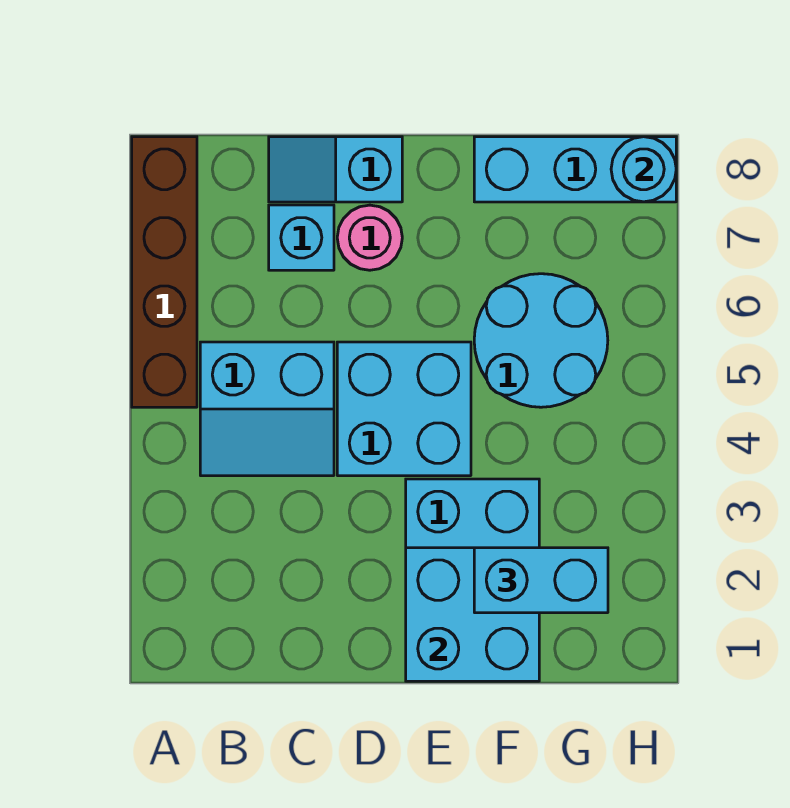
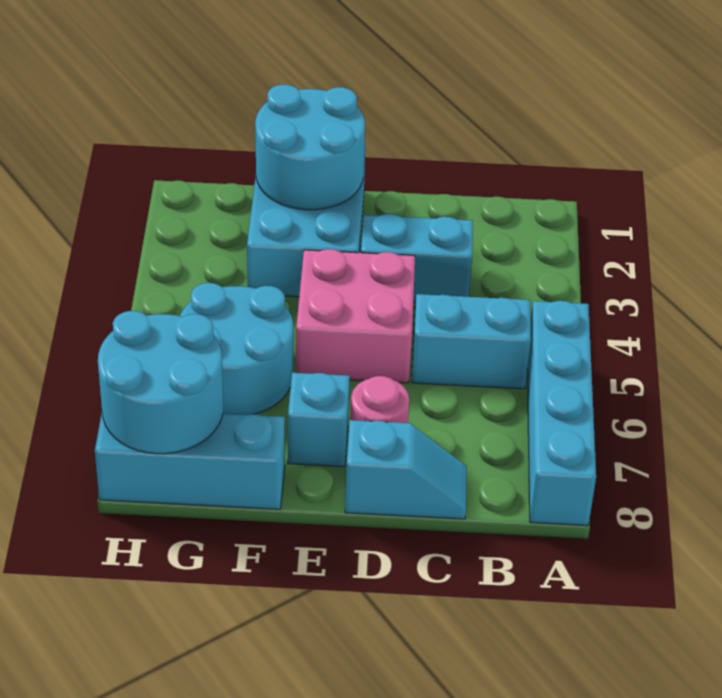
brown 1x4 brick [132,137,197,407] -> cyan 1x4 brick [528,301,596,525]
cyan 1x1 brick [269,205,334,270] -> cyan 1x1 brick moved to [288,373,350,467]
cyan 2x2 brick [337,342,471,476] -> pink 2x2 brick [296,249,415,383]
cyan 2x2 brick [406,548,539,681] -> cyan 2x2 round brick [255,84,365,210]
cyan 1x2 brick [474,548,608,613] -> cyan 1x2 brick moved to [361,214,473,303]
cyan 1x1 round brick [611,137,676,202] -> cyan 2x2 round brick [98,311,223,454]

